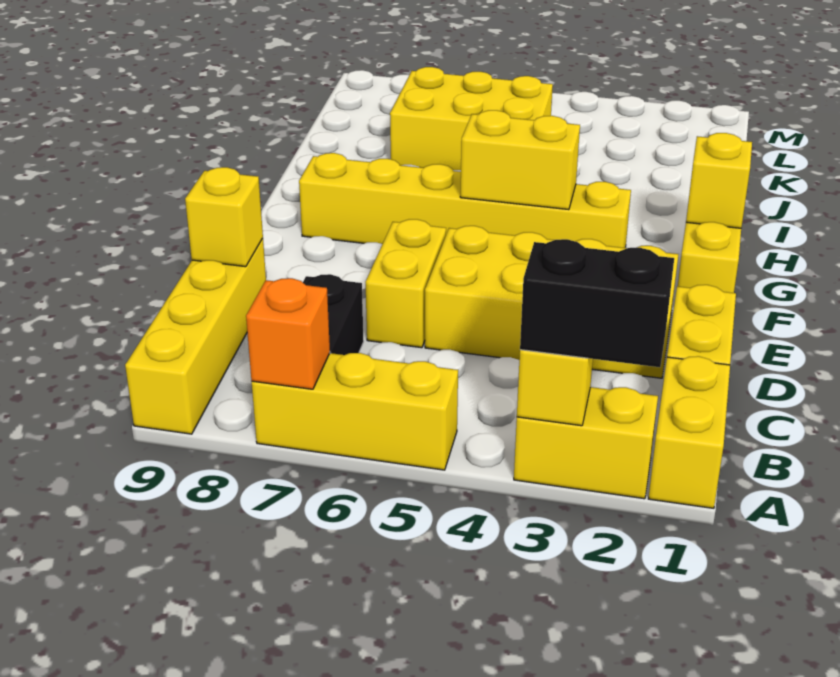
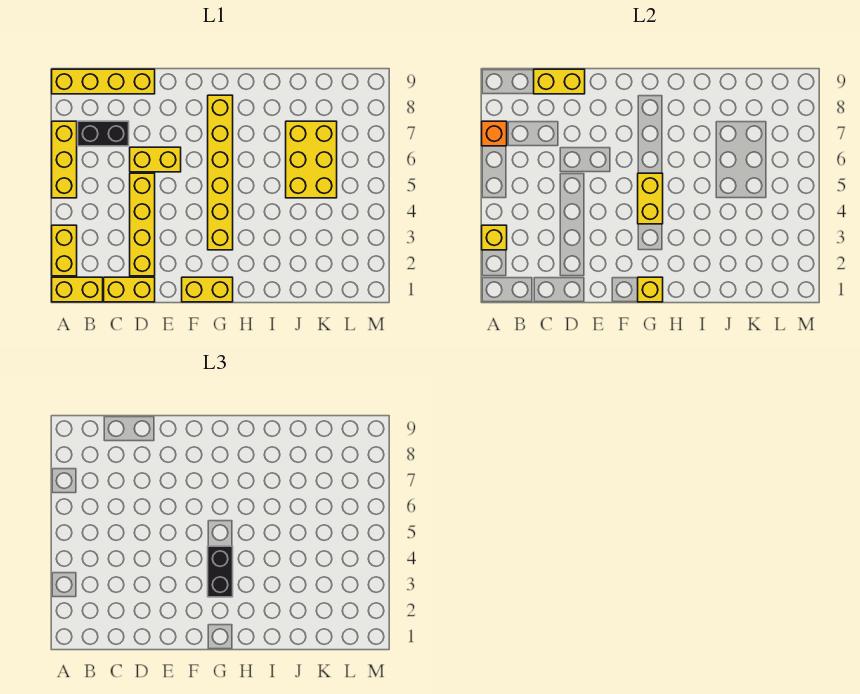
black 1x2 brick [520,239,674,367] -> black 1x2 brick moved to [208,546,233,597]
yellow 2x4 brick [425,226,679,378] -> yellow 1x4 brick [130,173,155,276]
yellow 1x1 brick [185,167,263,267] -> yellow 1x2 brick [534,69,585,94]

